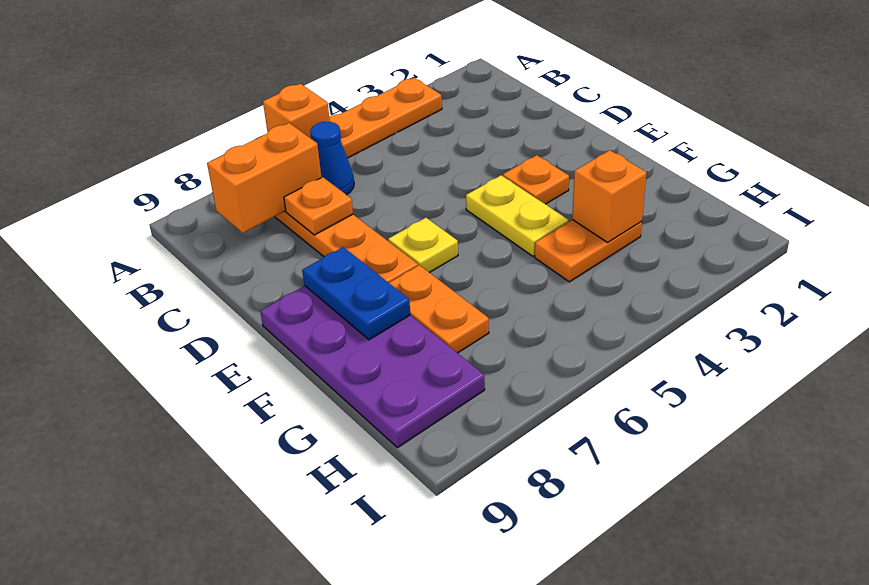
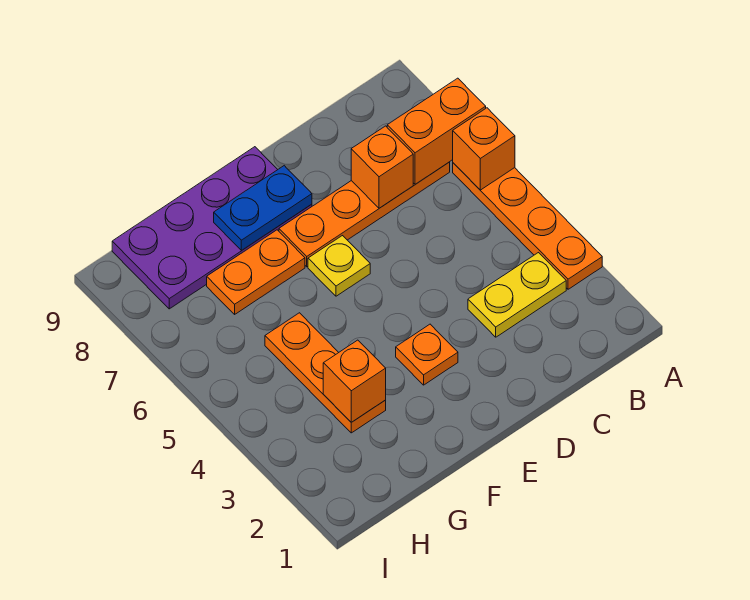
blue 1x1 cone [310,122,354,195] -> none
orange 1x2 brick [207,123,321,233] -> orange 1x2 brick turned to [387,78,486,184]
orange 1x1 plate [284,177,353,235] -> orange 1x1 brick [351,126,413,208]
yellow 1x2 plate [466,175,569,256] -> yellow 1x2 plate moved to [468,253,566,337]
orange 1x2 plate [535,220,642,282] -> orange 1x3 plate [265,313,386,433]

